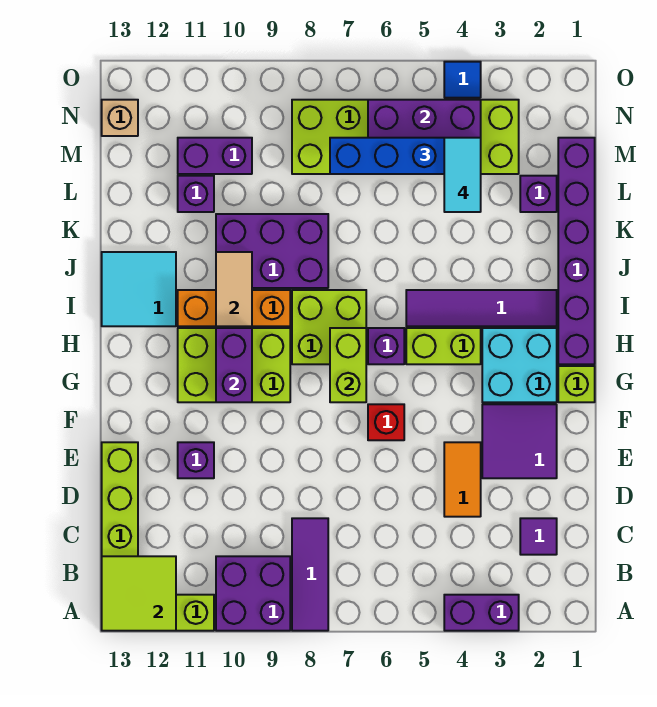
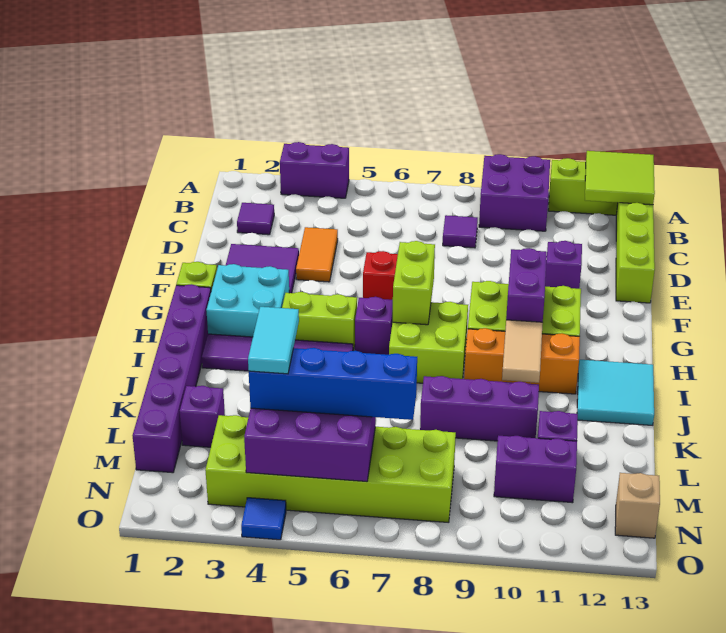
purple 1x3 tile [292,518,328,631] -> purple 1x1 tile [443,215,478,248]
purple 2x3 brick [216,214,328,288] -> purple 1x3 brick [420,376,539,441]

